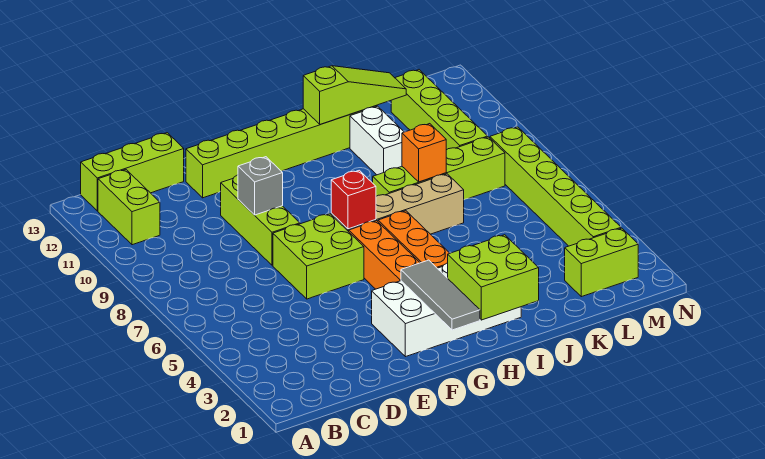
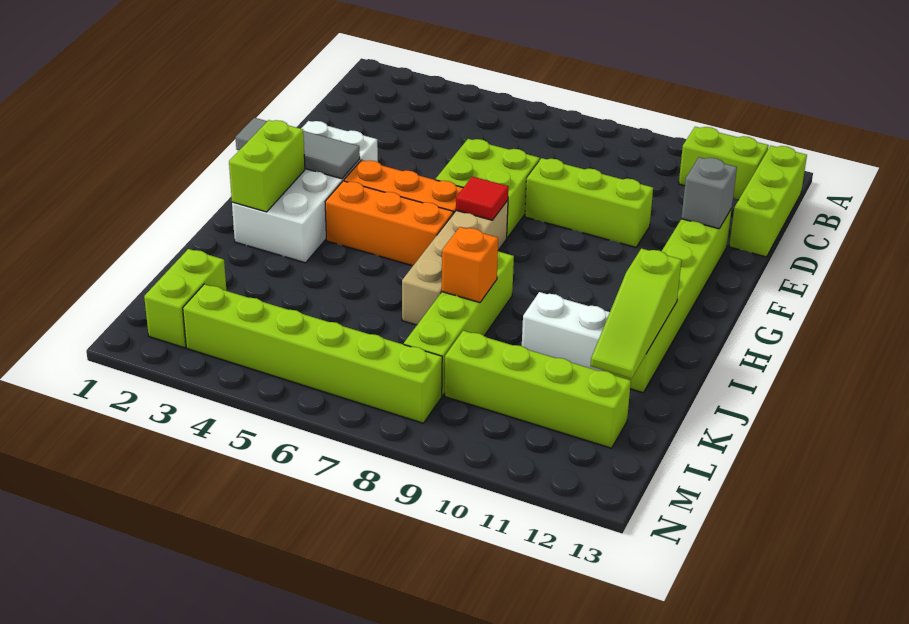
grey 1x1 brick [238,157,283,215] -> grey 1x1 brick moved to [681,157,737,229]
red 1x1 brick [331,170,376,229] -> red 1x1 tile [456,176,509,220]
lime 2x2 brick [448,235,539,320] -> lime 1x2 brick [229,120,305,212]

